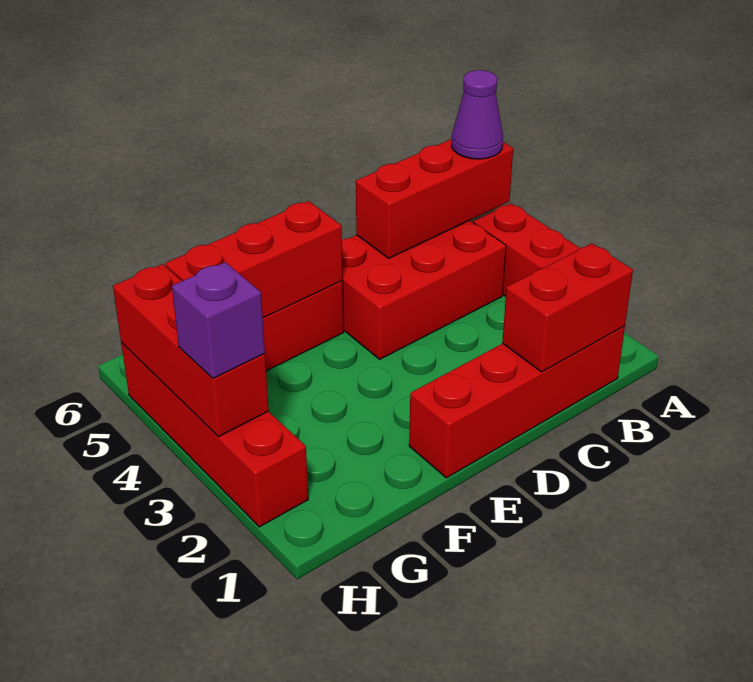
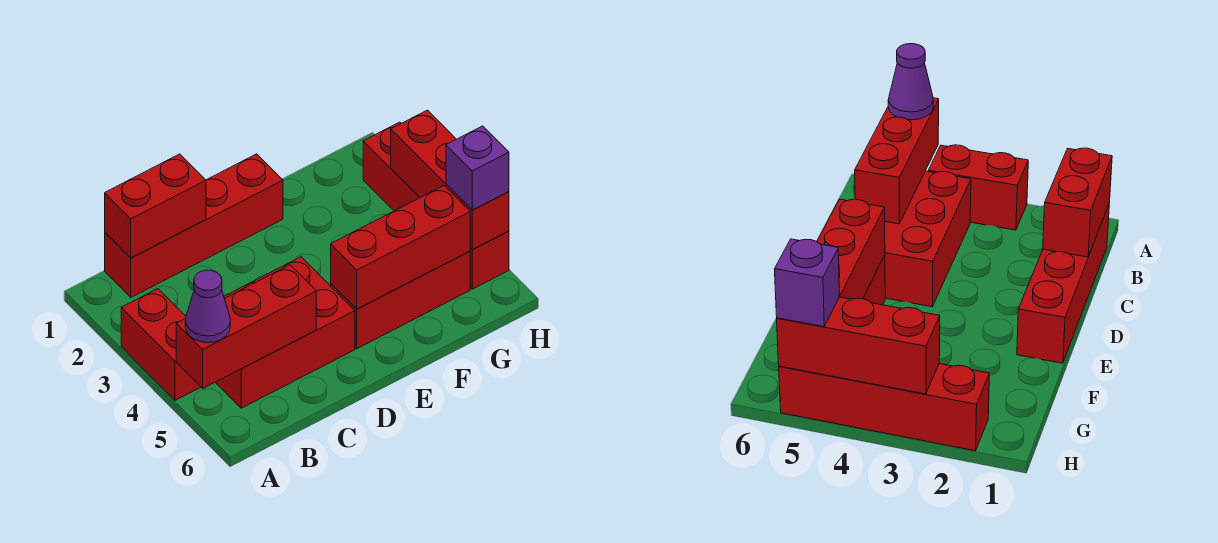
purple 1x1 brick [172,262,265,378] -> purple 1x1 brick moved to [446,126,509,210]

